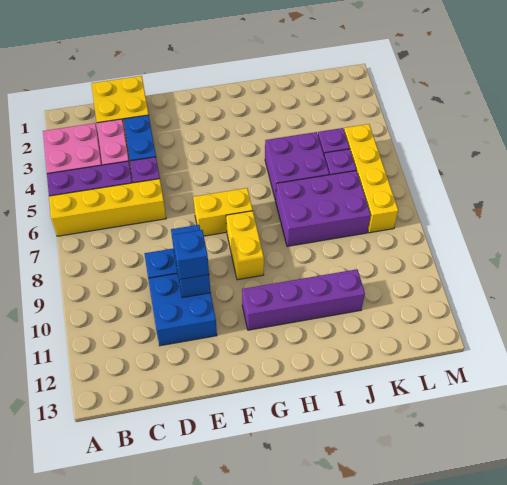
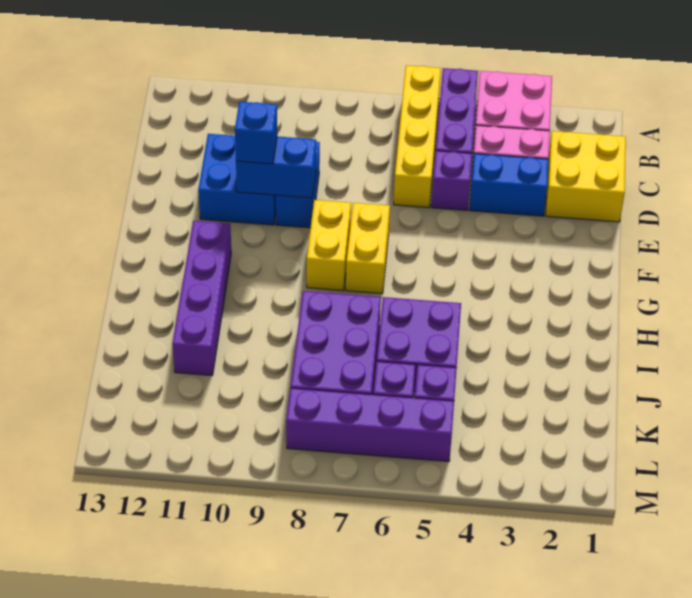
yellow 1x2 brick [226,211,264,280] -> yellow 1x2 brick turned to [307,200,351,291]
yellow 1x4 brick [344,124,398,233] -> purple 1x4 brick [286,388,454,462]

